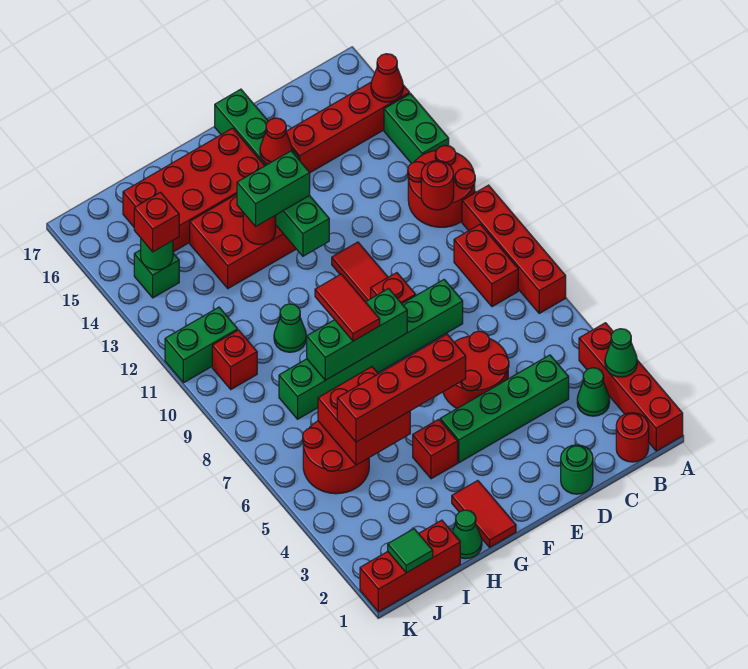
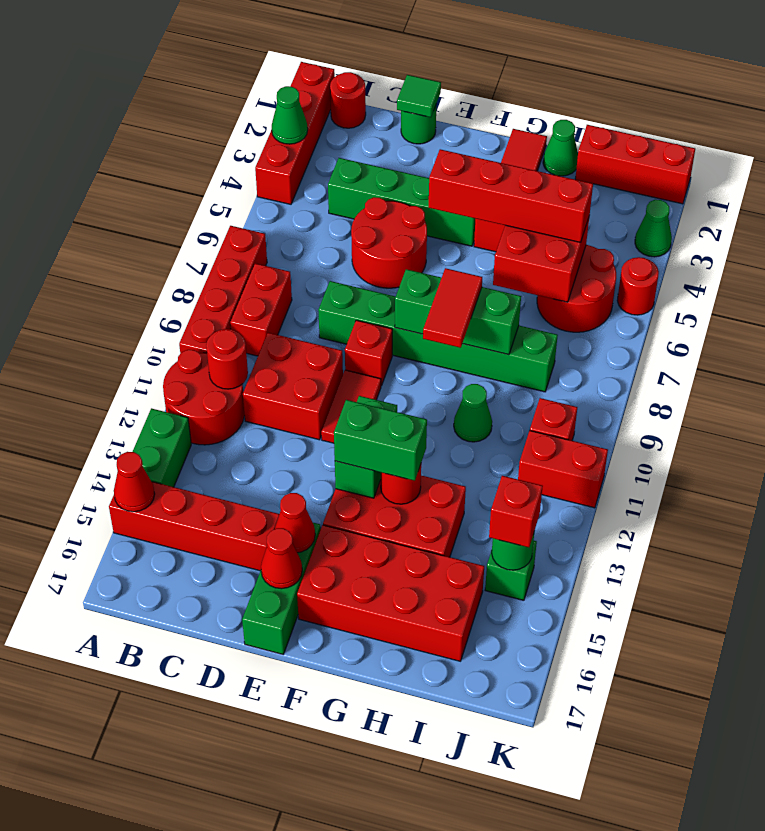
green 1x1 cone [577,368,610,416] -> green 1x1 cone moved to [635,200,672,257]
none -> red 2x2 brick [243,333,343,440]
none -> red 1x1 cone [261,528,302,589]
green 1x1 tile [388,529,433,573] -> green 1x1 tile moved to [397,75,441,117]
green 1x2 brick [165,307,238,383] -> red 1x2 brick [518,430,608,508]
none -> red 1x1 round brick [617,257,659,315]

